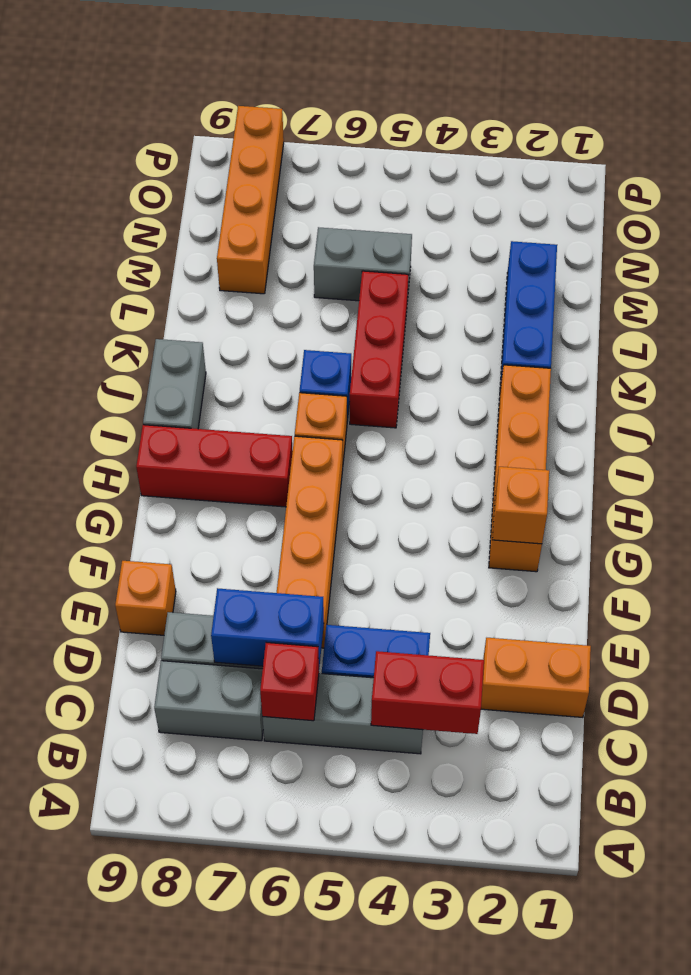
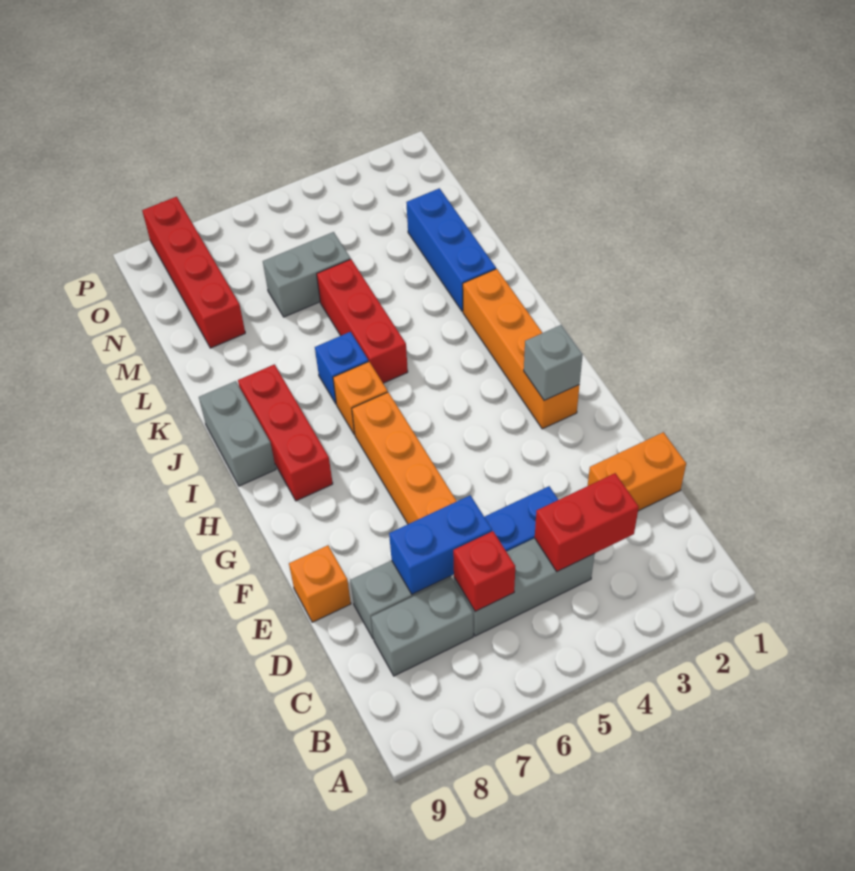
orange 1x1 brick [492,467,549,544] -> grey 1x1 brick [524,325,583,401]
red 1x3 brick [136,425,293,507] -> red 1x3 brick turned to [238,364,333,501]
orange 1x4 brick [217,106,284,294] -> red 1x4 brick [142,197,245,348]

